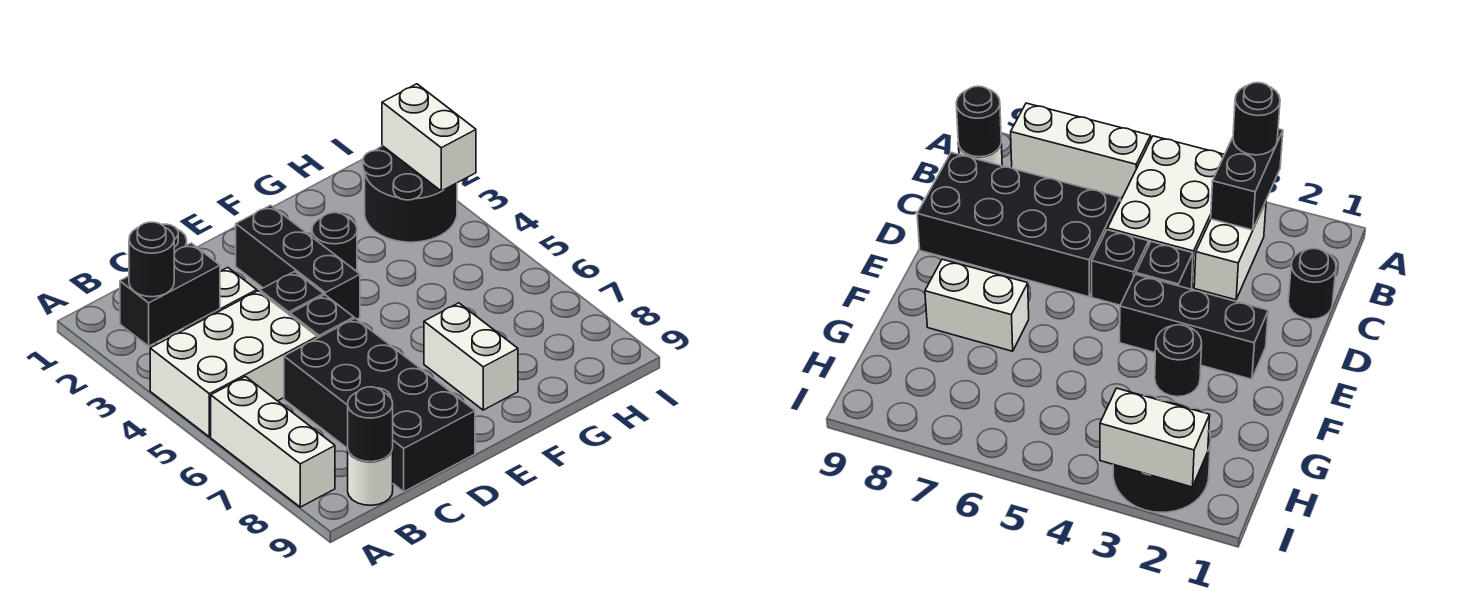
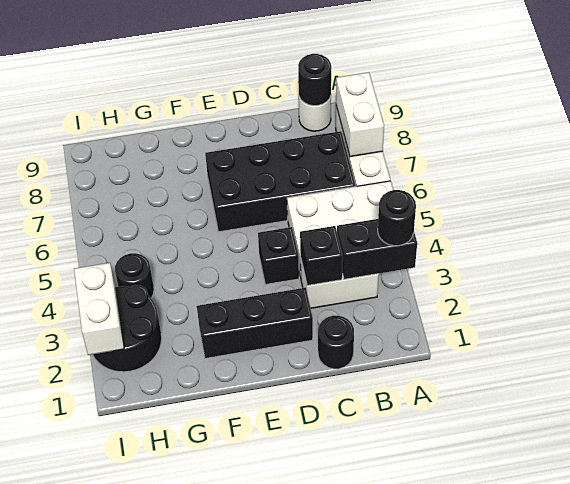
black 2x4 brick [284,318,475,492] -> black 2x4 brick turned to [205,131,355,232]
black 1x1 brick [290,295,354,338] -> black 1x1 brick moved to [300,226,343,285]
black 1x3 brick [236,205,360,319] -> black 1x3 brick turned to [197,288,313,358]
black 1x1 round brick [312,213,357,271] -> black 1x1 round brick moved to [115,253,154,298]
white 1x2 brick [424,303,518,410] -> white 1x2 brick moved to [336,72,384,157]

